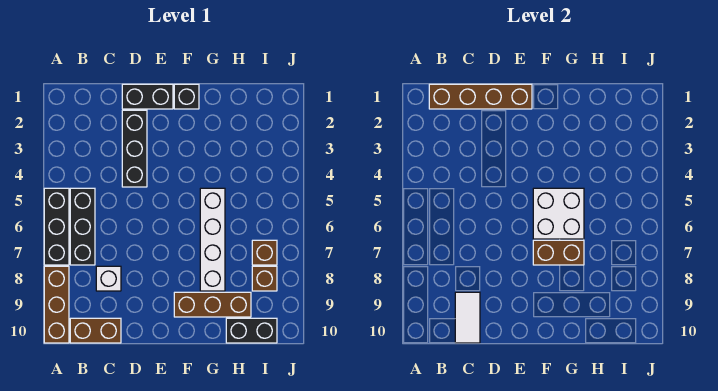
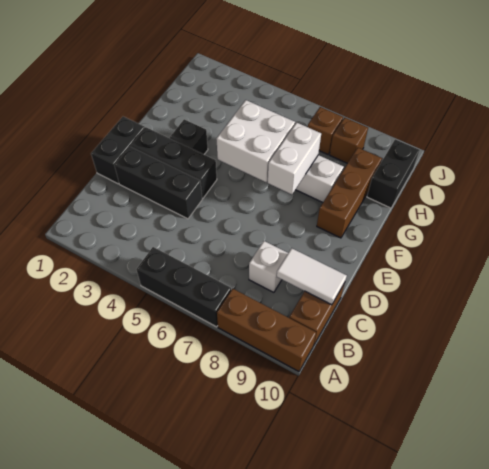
brown 1x4 brick [429,84,532,109] -> none
black 1x3 brick [70,188,95,265] -> black 1x3 brick moved to [131,127,217,198]
black 1x1 brick [174,84,199,109] -> black 1x1 brick moved to [170,119,208,154]
brown 1x2 brick [533,240,584,265] -> white 1x2 brick [268,122,321,194]

